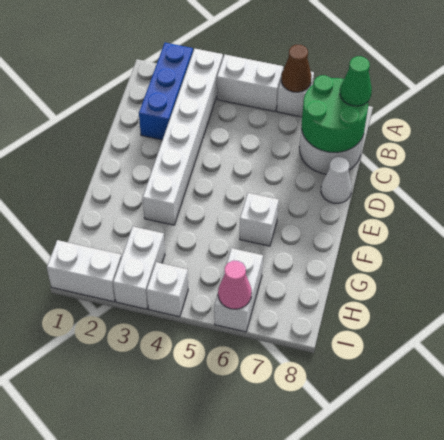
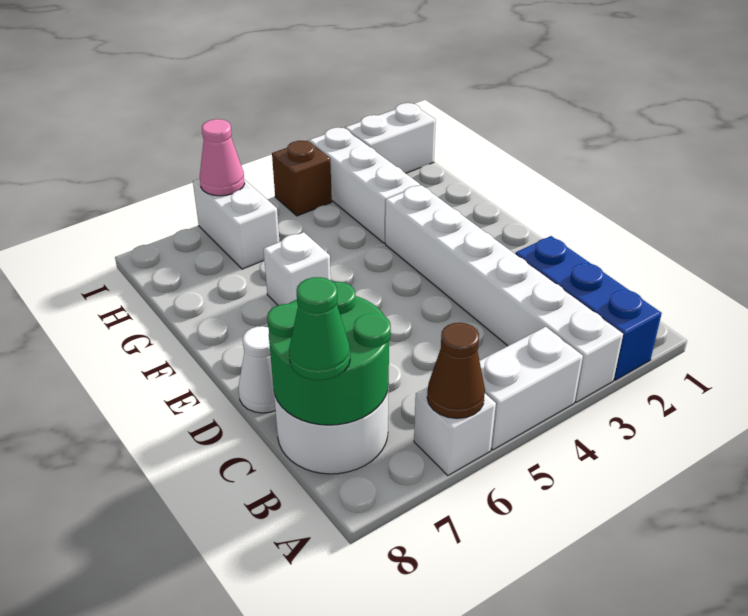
white 1x2 brick [113,226,165,309] -> white 1x3 brick [309,128,420,243]
white 1x1 brick [147,262,188,317] -> brown 1x1 brick [272,141,332,216]

